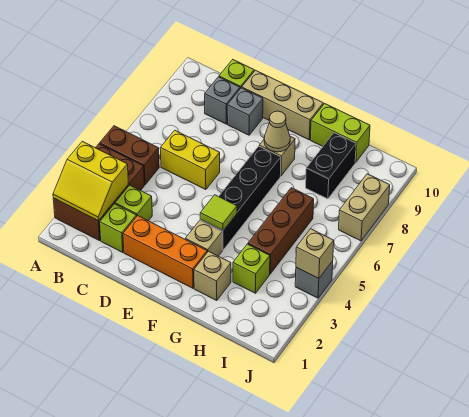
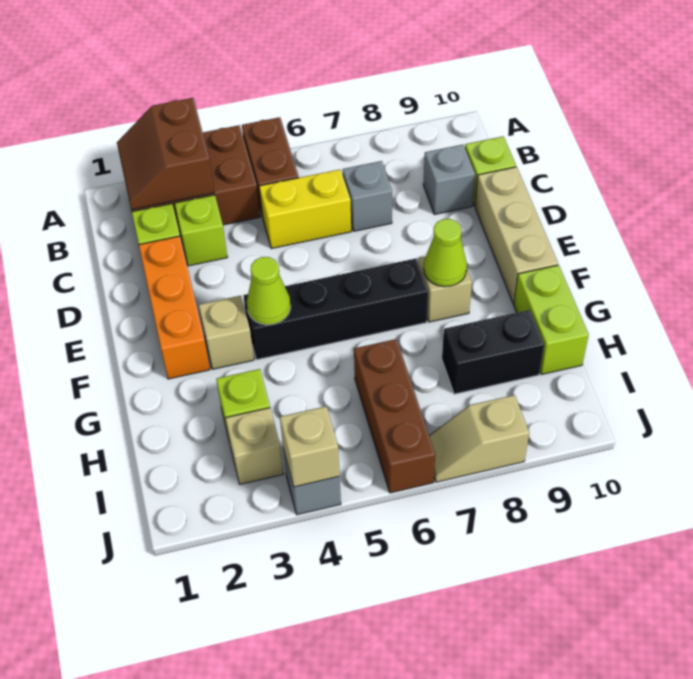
yellow 2x2 slope [53,141,128,221] -> brown 2x2 slope [117,98,214,210]
yellow 1x2 brick [160,130,220,190] -> yellow 1x2 brick turned to [259,170,351,249]
grey 1x1 brick [227,88,263,135] -> grey 1x1 brick moved to [343,161,392,231]
lime 1x1 tile [200,195,237,230] -> lime 1x1 cone [247,257,291,325]
tan 1x1 cone [264,111,290,152] -> lime 1x1 cone [424,219,467,287]
tan 1x1 brick [194,251,231,301] -> tan 1x1 brick moved to [226,408,284,484]
brown 1x3 brick [248,188,314,274] -> brown 1x3 brick turned to [354,339,435,493]
tan 1x2 brick [339,174,390,241] -> tan 1x2 slope [429,395,529,482]

